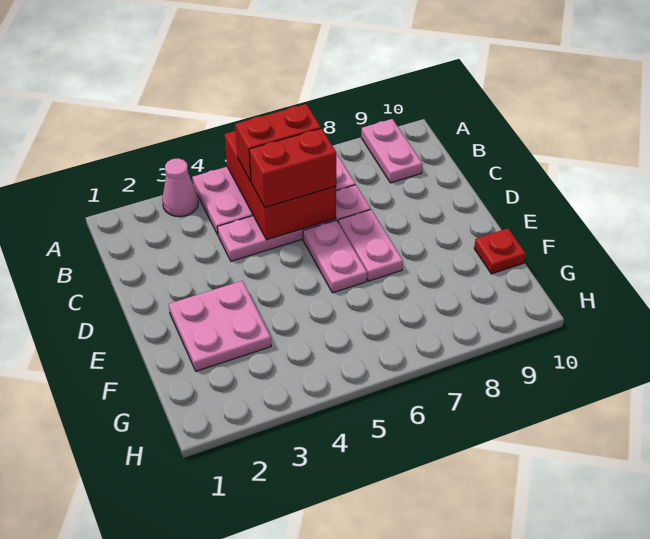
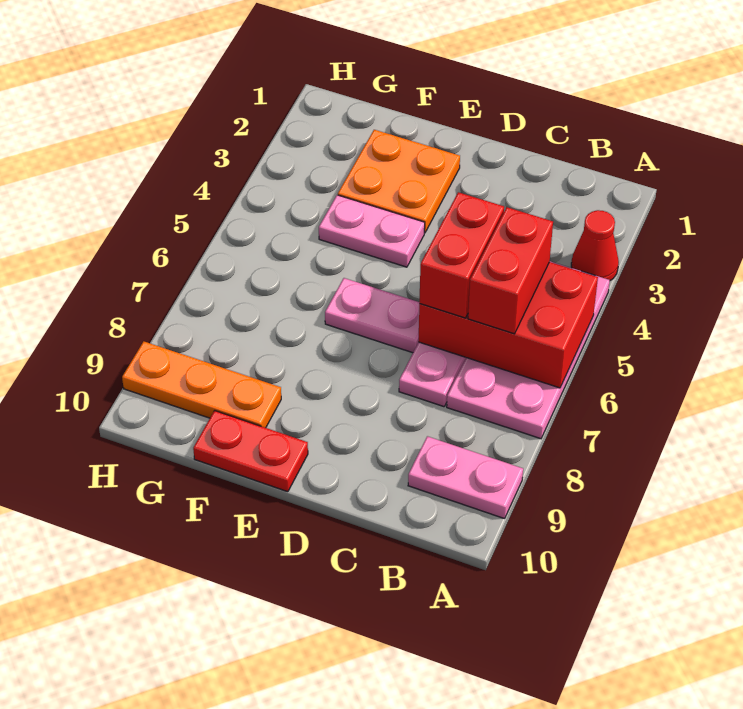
pink 1x1 cone [162,158,198,217] -> red 1x1 cone [571,210,619,281]
pink 1x2 plate [338,210,403,281] -> pink 1x2 plate moved to [319,195,425,267]
pink 2x2 plate [169,281,271,371] -> orange 2x2 plate [338,130,460,233]
none -> orange 1x3 plate [122,341,281,428]
red 1x1 plate [474,228,526,274] -> red 1x2 plate [193,411,308,492]

